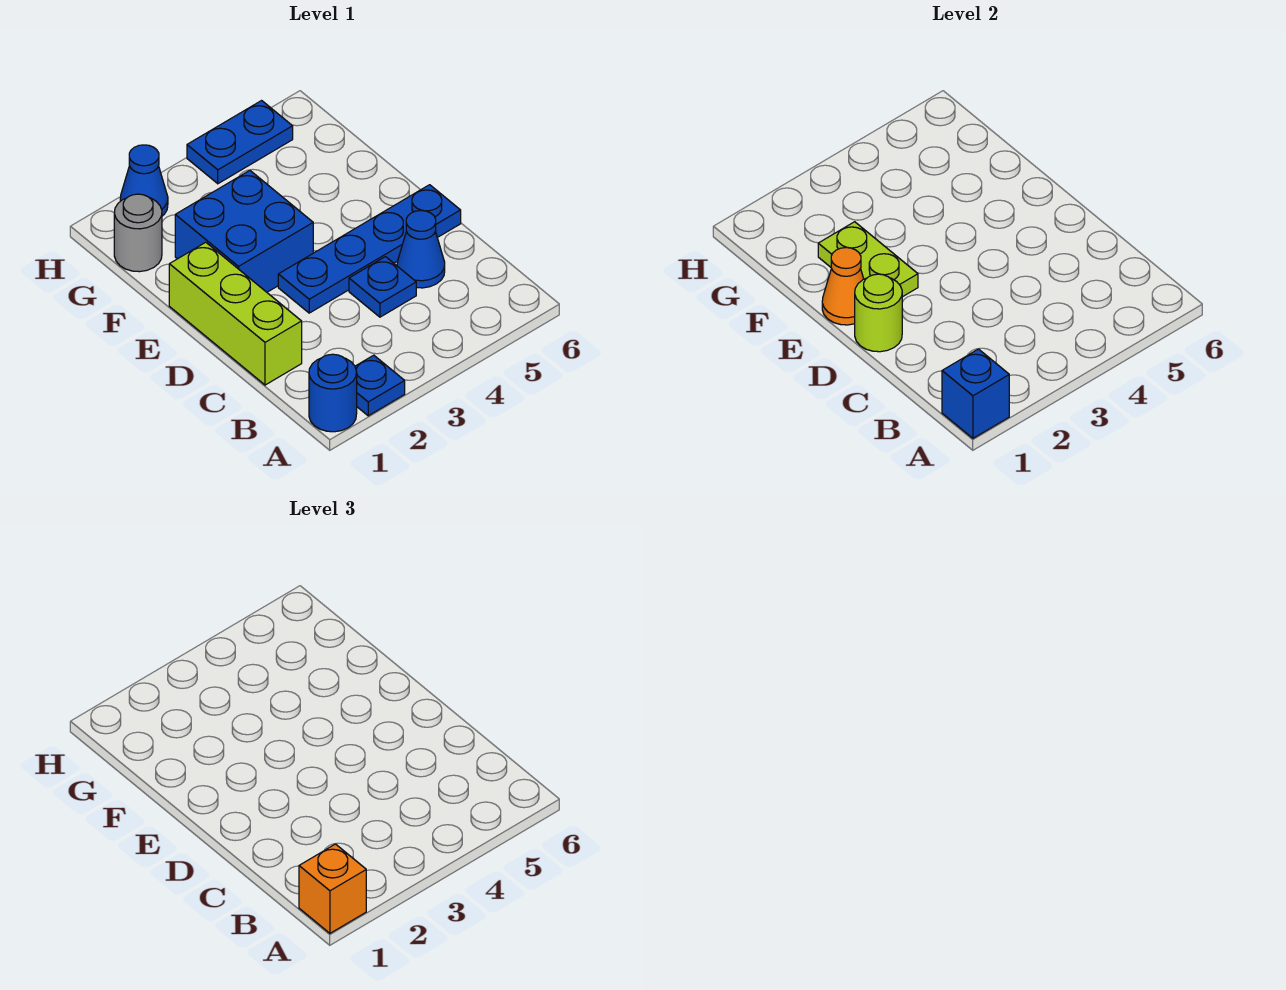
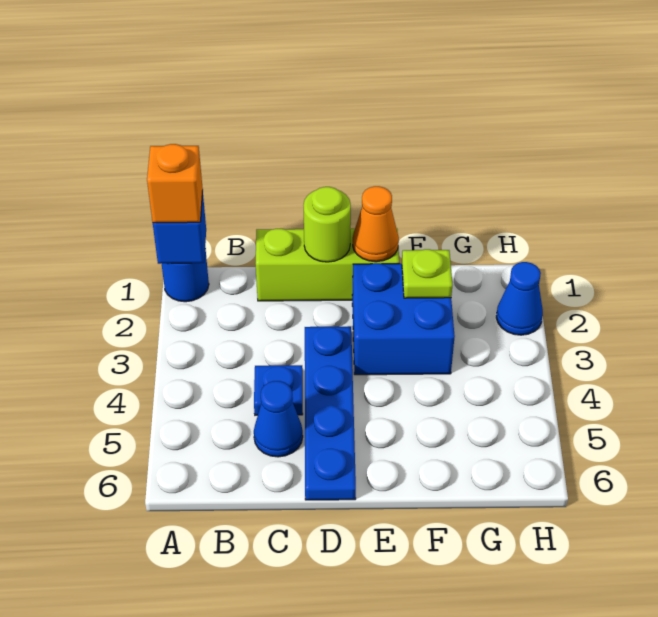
blue 1x1 plate [355,355,405,416] -> none
lime 1x2 plate [818,222,918,297] -> lime 1x1 plate [402,249,452,298]
grey 1x1 round brick [114,194,162,272] -> none
blue 1x2 plate [187,101,293,184] -> none

